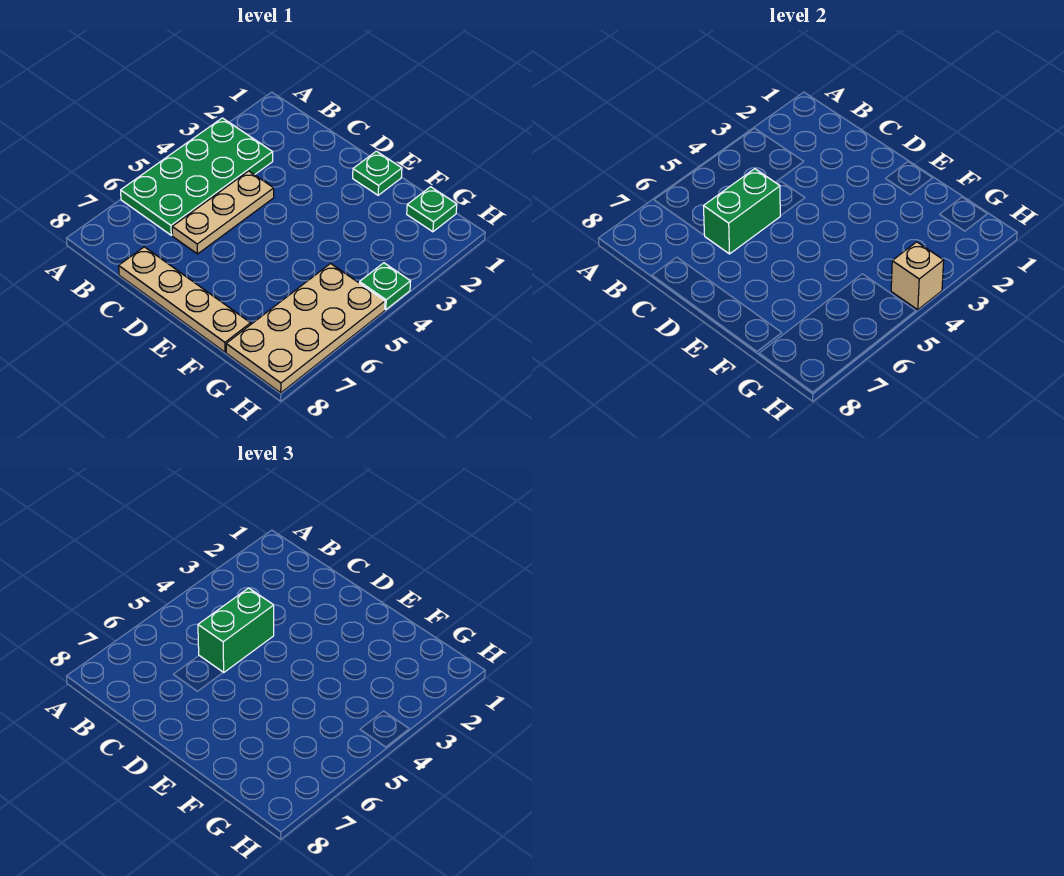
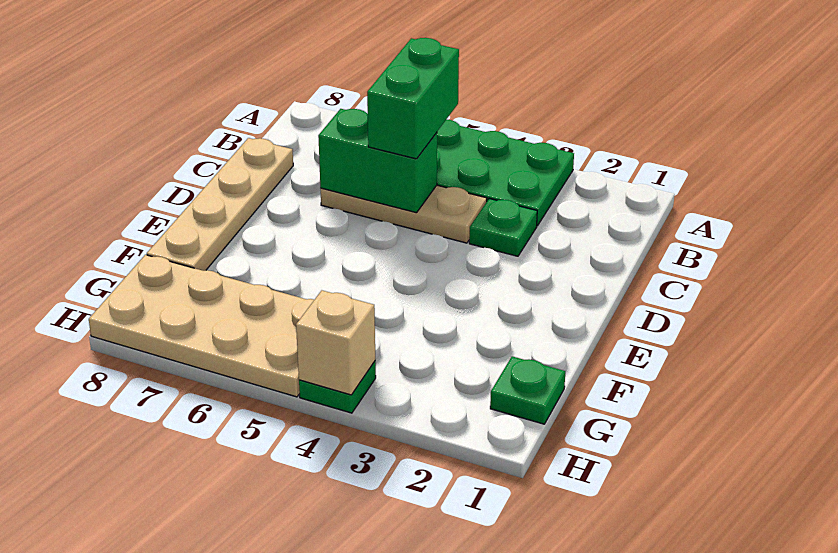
green 1x2 brick [198,588,274,673] -> green 1x2 brick turned to [367,38,459,159]
green 1x1 plate [353,151,402,195] -> green 1x1 plate moved to [469,199,537,256]

